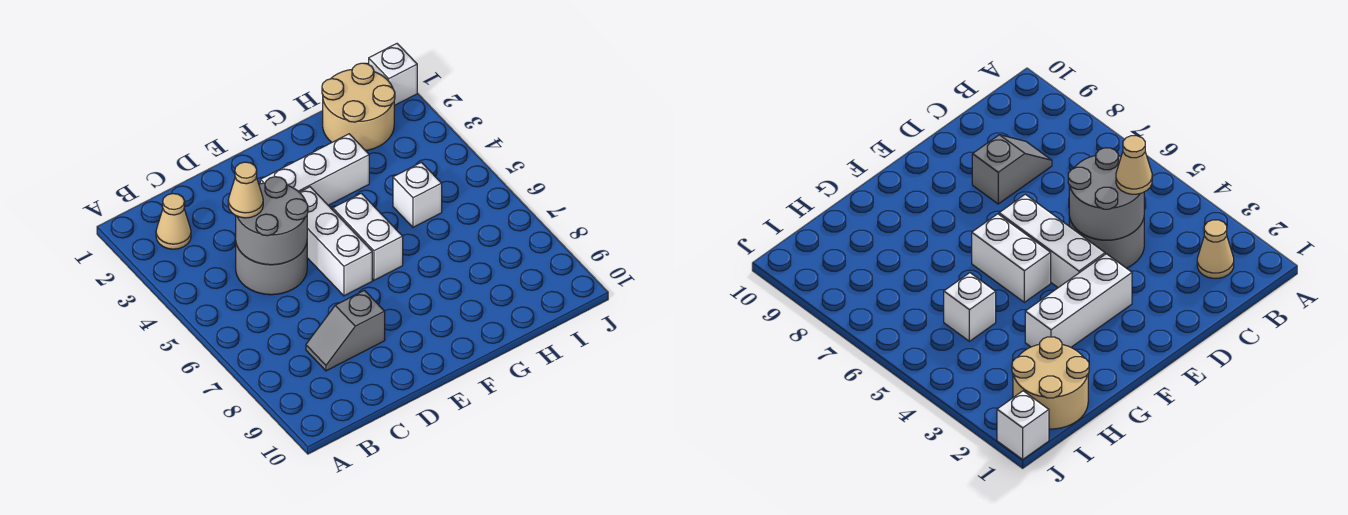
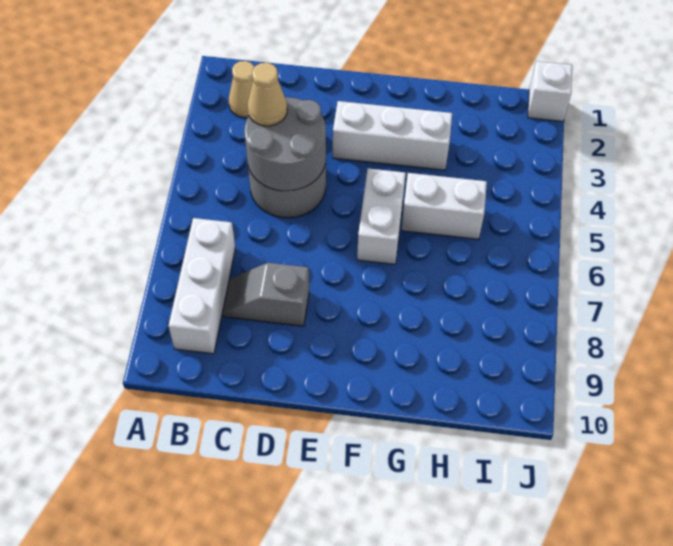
white 1x3 brick [299,187,372,296] -> white 1x3 brick moved to [168,218,235,354]
tan 2x2 round brick [322,63,395,151] -> none
white 1x1 brick [393,162,442,227] -> white 1x2 brick [401,173,487,239]

